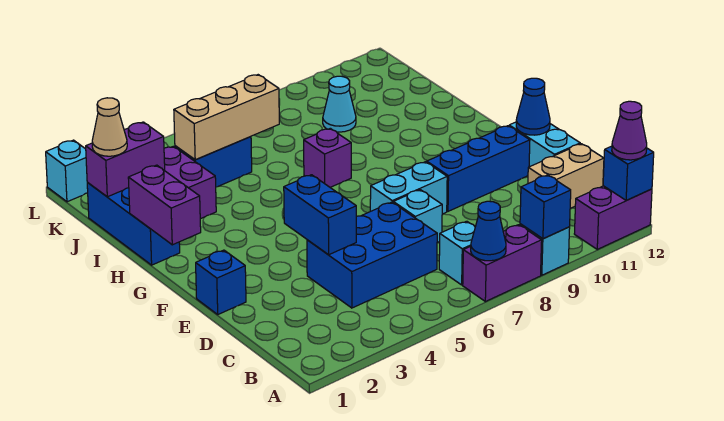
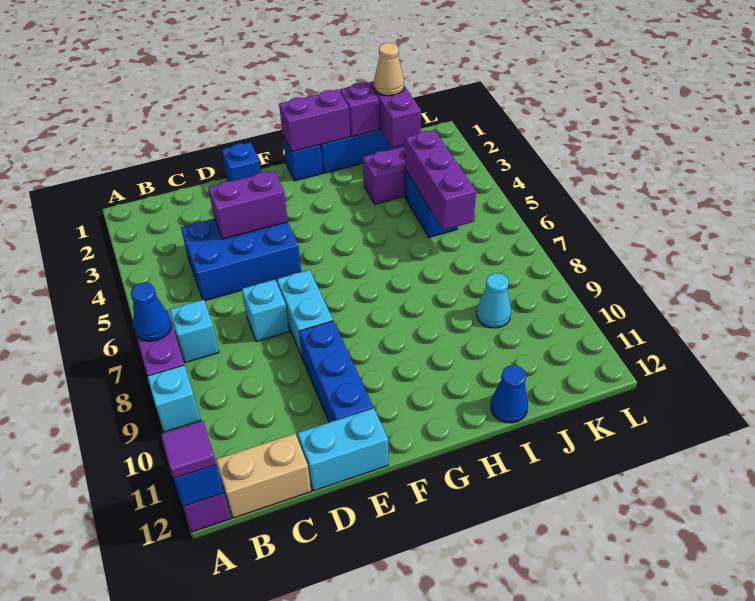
blue 1x1 brick [520,175,571,239] -> blue 1x1 brick moved to [283,136,322,181]
purple 1x1 cone [612,101,647,160] -> purple 1x1 tile [161,421,216,479]
blue 2x3 brick [307,202,437,308] -> blue 2x3 brick turned to [181,219,301,301]
tan 1x2 brick [528,144,604,208] -> tan 1x2 brick turned to [216,434,311,518]
blue 1x2 brick [284,175,356,255] -> purple 1x2 brick [208,171,288,239]
blue 1x1 cone [516,78,550,135] -> blue 1x1 cone moved to [491,365,528,423]
purple 1x1 brick [304,128,351,187] -> purple 1x1 brick moved to [340,83,379,137]
tan 1x3 brick [174,75,279,160] -> purple 1x3 brick [405,130,476,230]
cyan 1x1 brick [46,140,88,202] -> none

